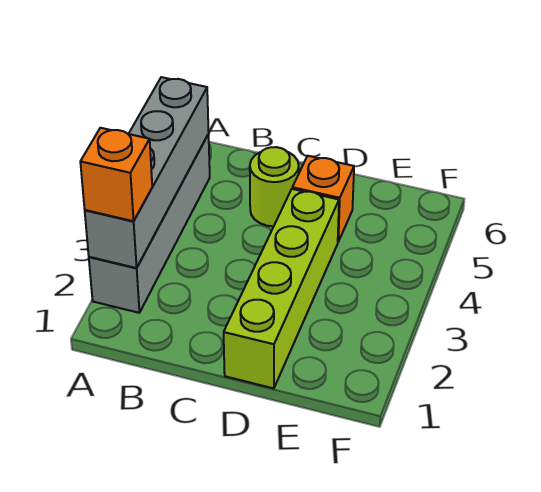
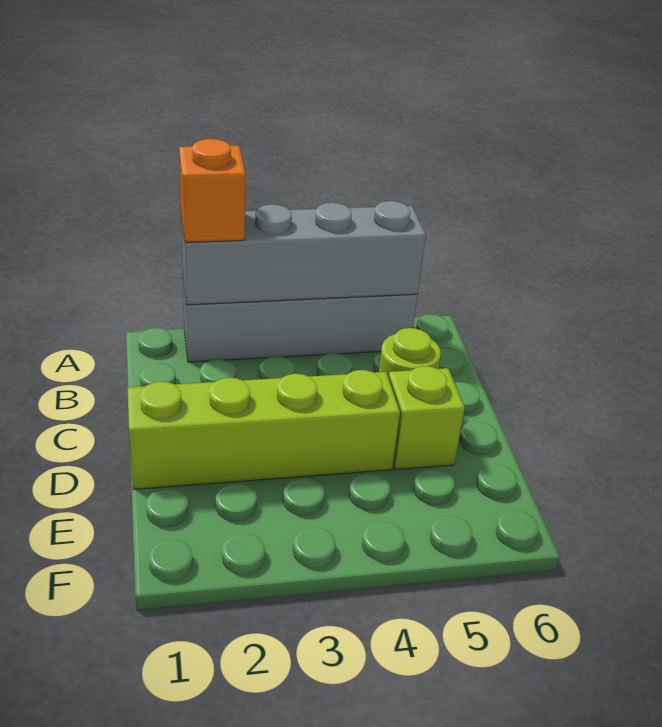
orange 1x1 brick [292,156,354,242] -> lime 1x1 brick [389,366,465,470]

